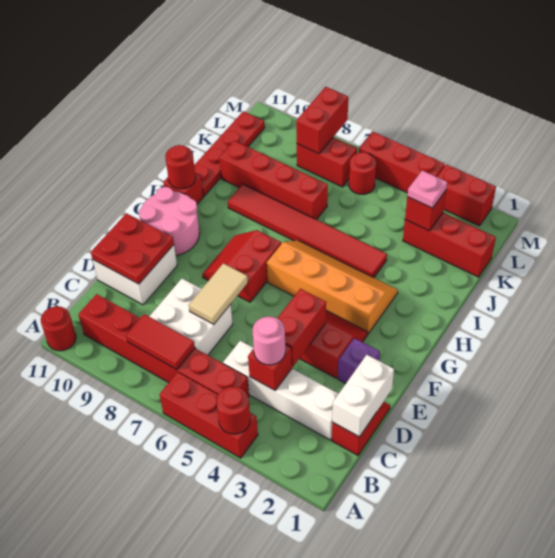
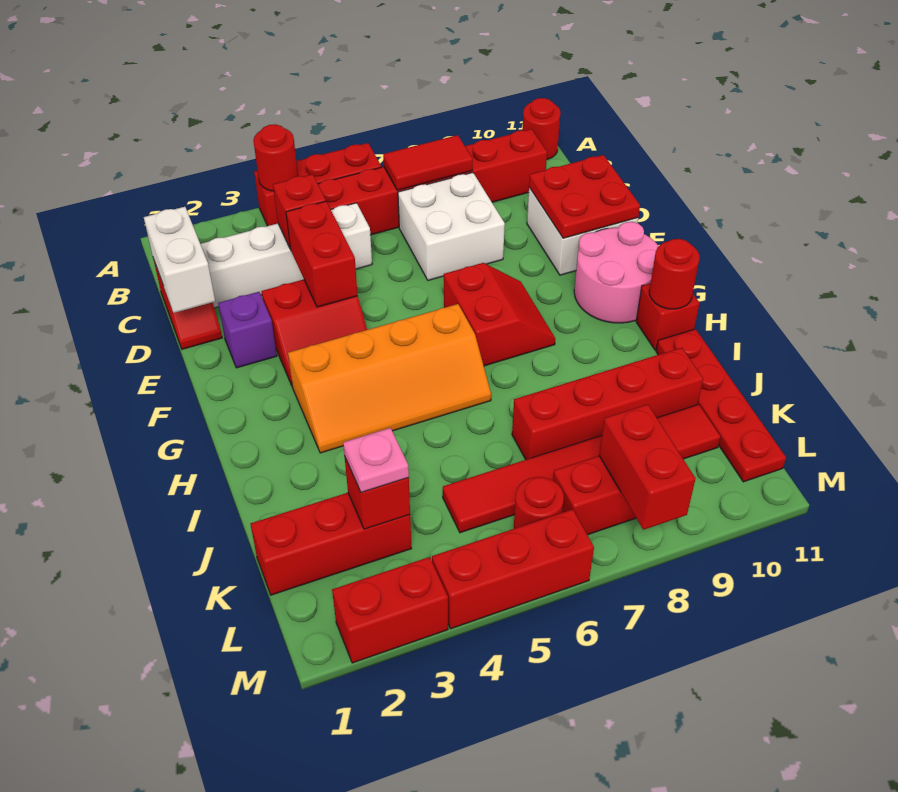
pink 1x1 round brick [252,316,285,365] -> none
tan 1x2 tile [189,263,248,324] -> none
red 1x6 tile [228,184,387,278] -> red 1x6 tile moved to [443,404,721,533]

